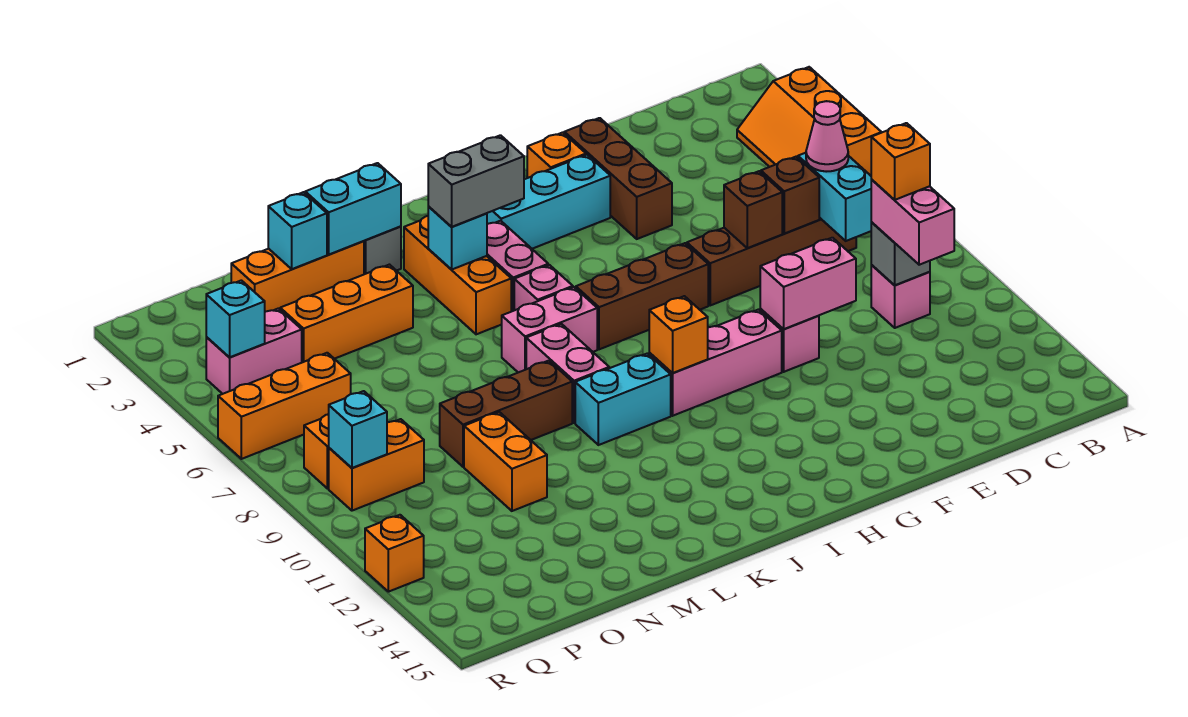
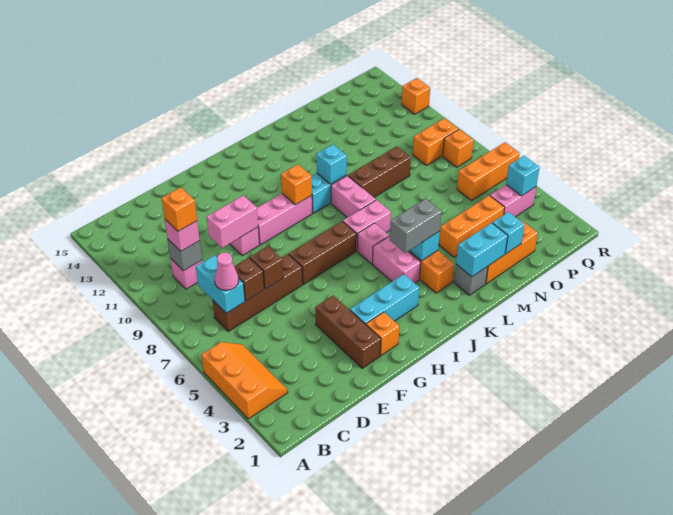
pink 1x2 brick [871,180,954,265] -> pink 1x1 brick [165,220,200,251]
orange 1x2 brick [464,412,547,511] -> none
cyan 1x1 brick [329,391,387,468] -> cyan 1x1 brick moved to [316,144,347,184]

